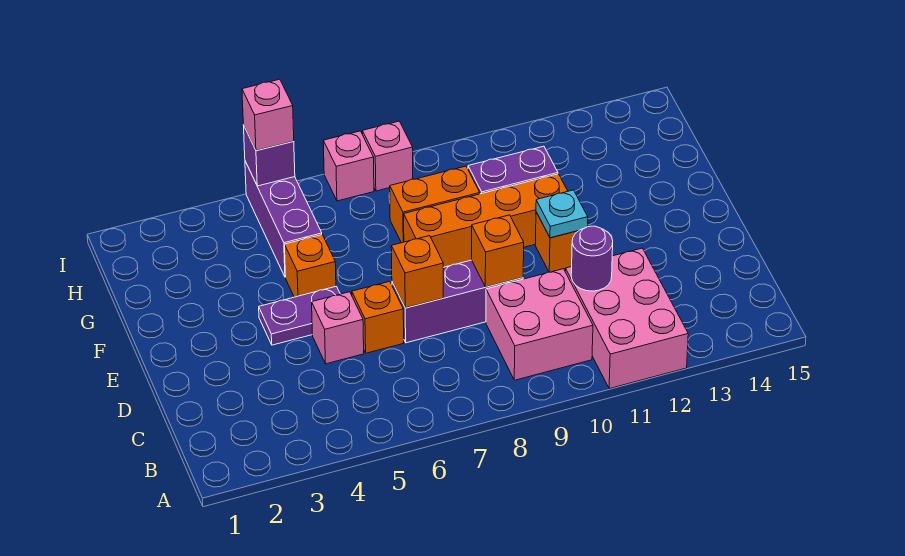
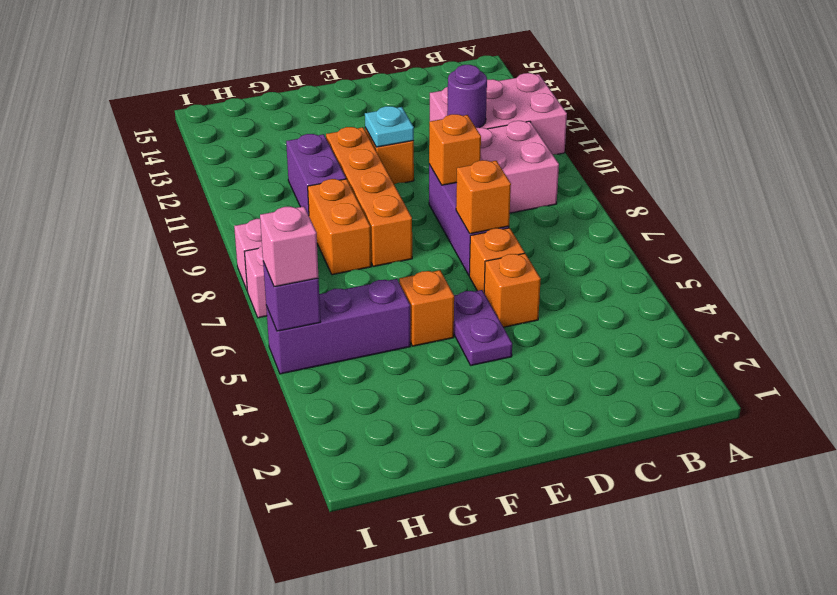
pink 1x1 brick [312,292,364,364] -> orange 1x1 brick [484,253,541,327]

